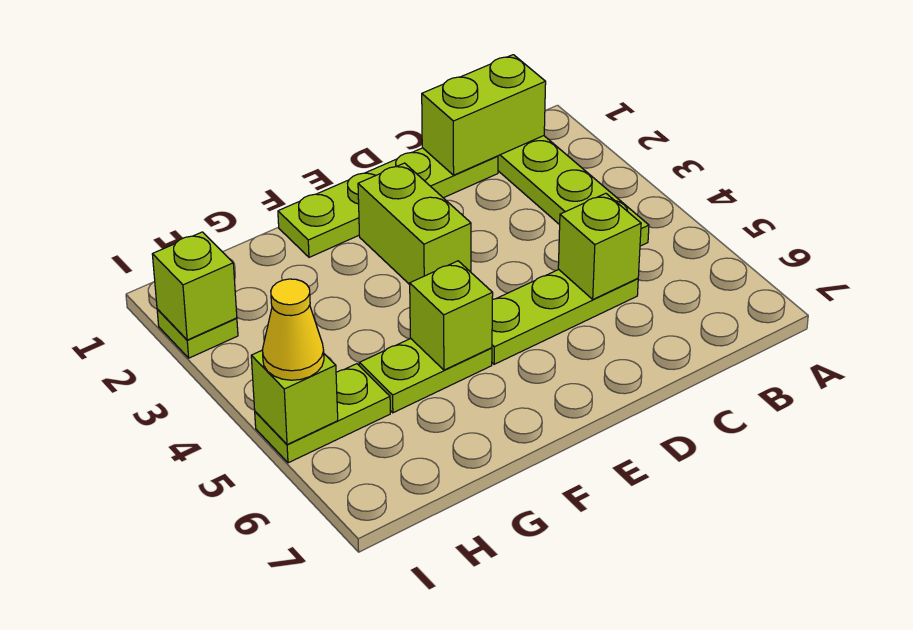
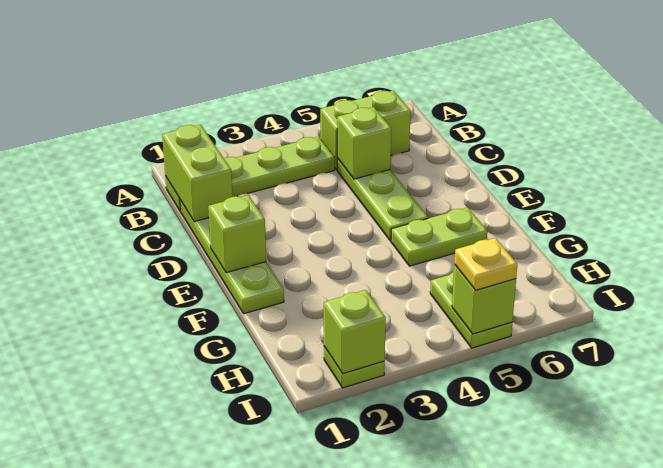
lime 1x2 brick [358,163,471,285] -> lime 1x2 brick moved to [320,91,411,170]
lime 1x2 plate [359,339,492,413] -> lime 1x2 plate turned to [391,208,487,266]
lime 1x1 brick [410,261,493,370] -> lime 1x1 brick moved to [208,195,266,273]
yellow 1x1 cone [262,279,324,380] -> yellow 1x1 plate [454,238,517,290]

